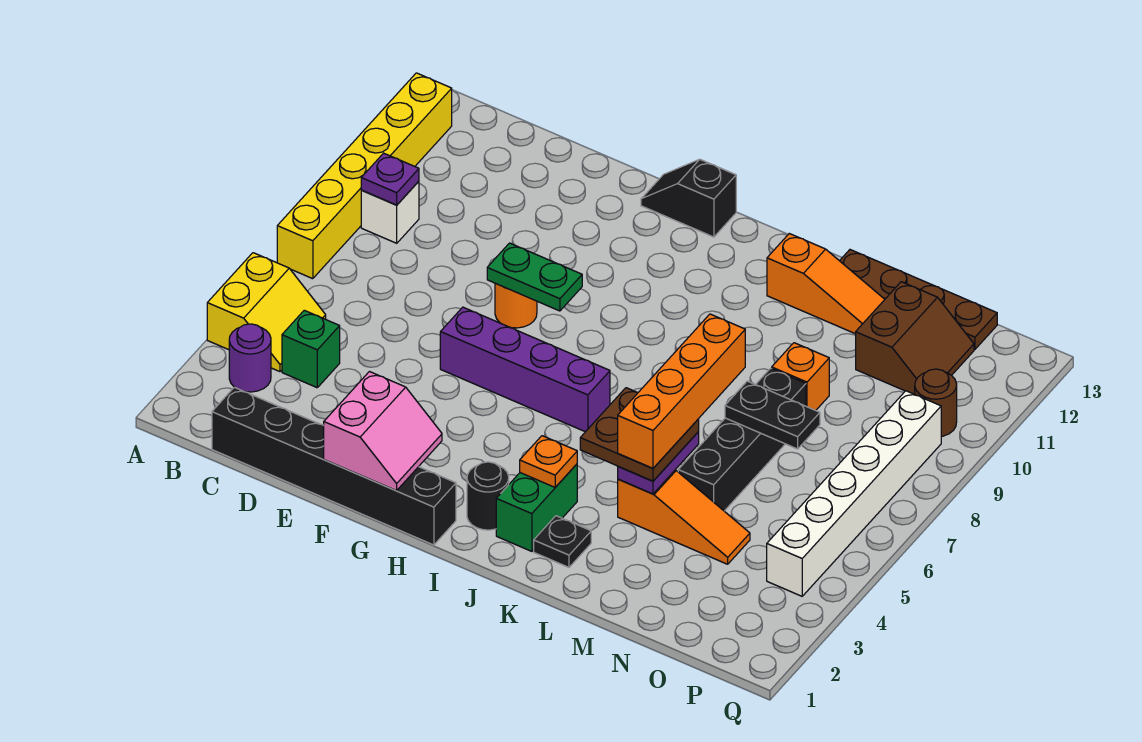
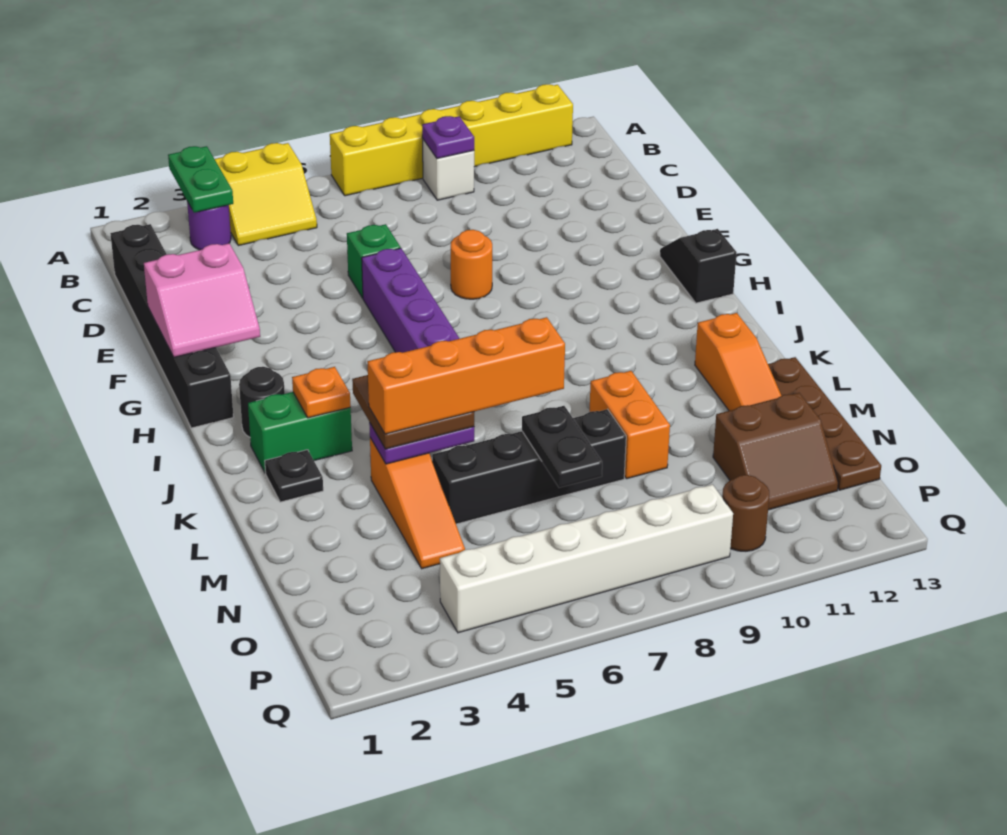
green 1x1 brick [282,310,340,388] -> green 1x1 brick moved to [347,224,401,298]
green 1x2 plate [487,243,582,311] -> green 1x2 plate moved to [168,146,233,213]
orange 1x1 brick [772,343,829,410] -> orange 1x2 brick [590,371,670,479]

